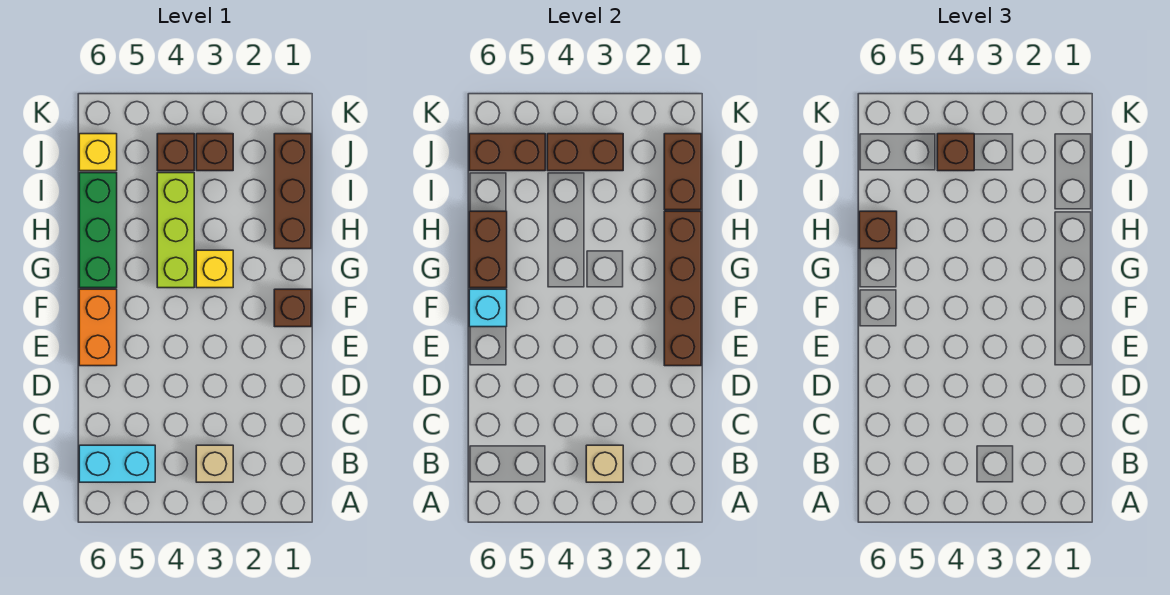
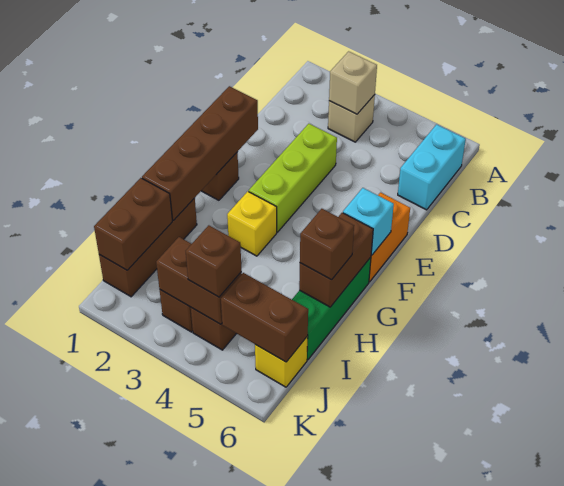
cyan 1x2 brick [79,445,155,482] -> cyan 1x2 brick turned to [398,124,466,210]
lime 1x3 brick [157,173,194,288] -> lime 1x3 brick moved to [249,124,337,232]

